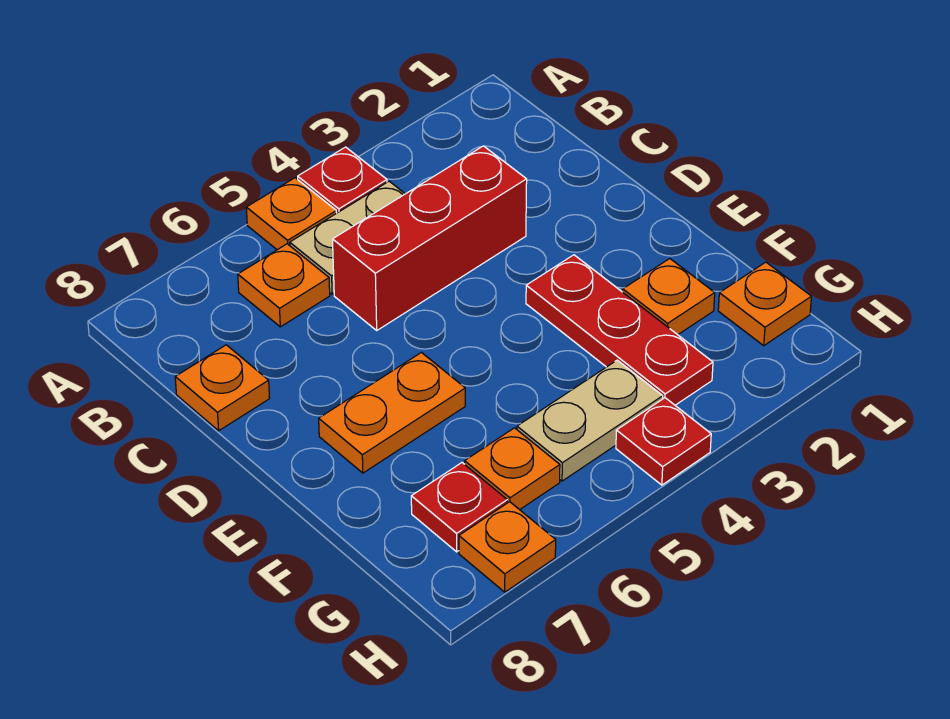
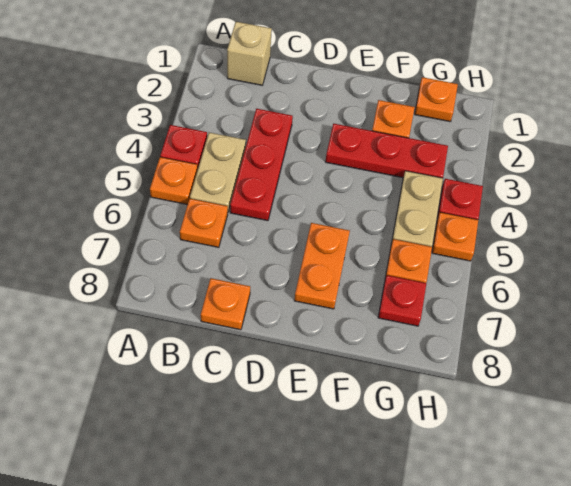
none -> tan 1x1 brick [227,22,272,85]
red 1x3 brick [333,146,527,330] -> red 1x3 plate [230,109,293,221]
orange 1x1 plate [459,502,556,592] -> orange 1x1 plate moved to [432,212,478,261]

